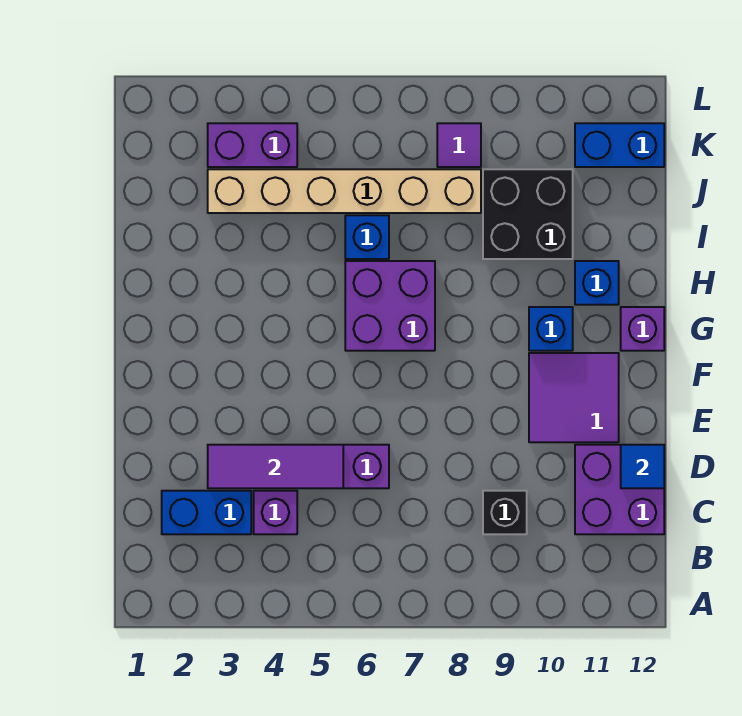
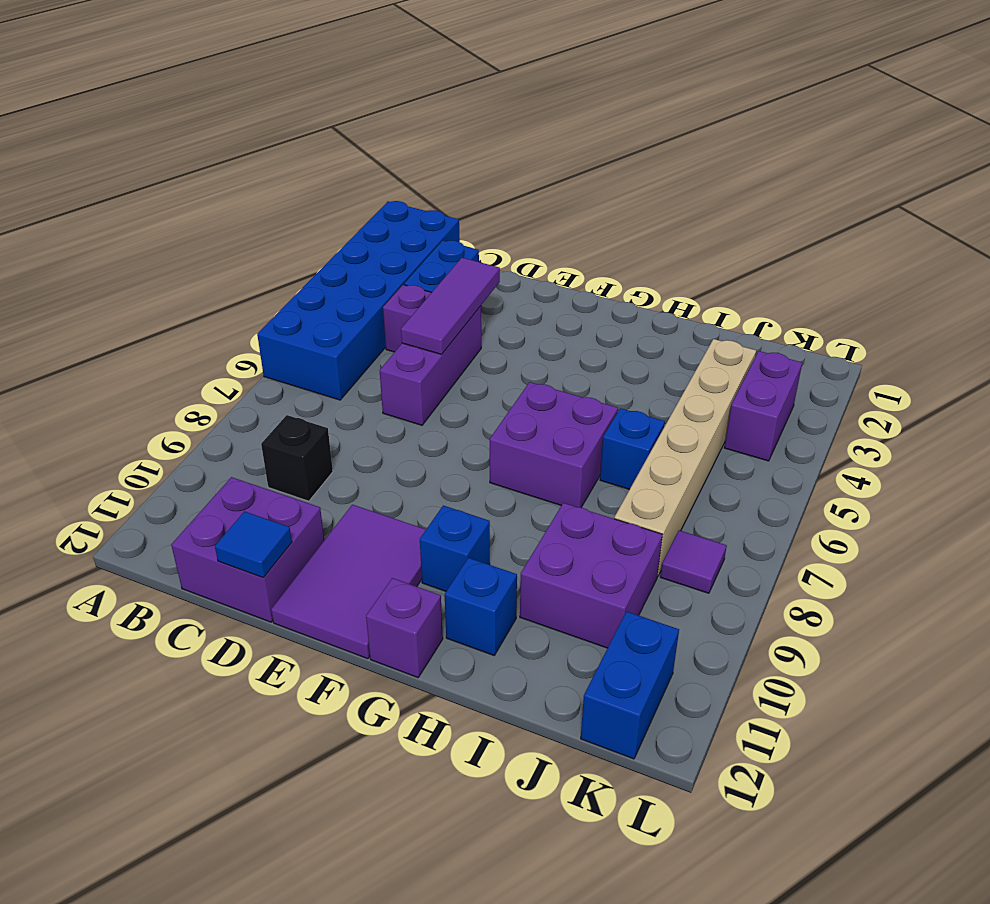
none -> blue 2x6 brick [257,201,460,400]
purple 2x2 tile [529,353,619,442] -> purple 2x3 tile [271,505,426,659]
black 2x2 brick [483,169,573,259] -> purple 2x2 brick [520,503,662,648]

